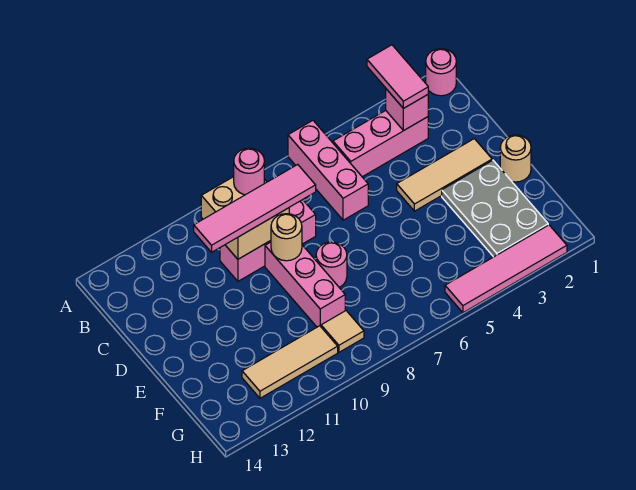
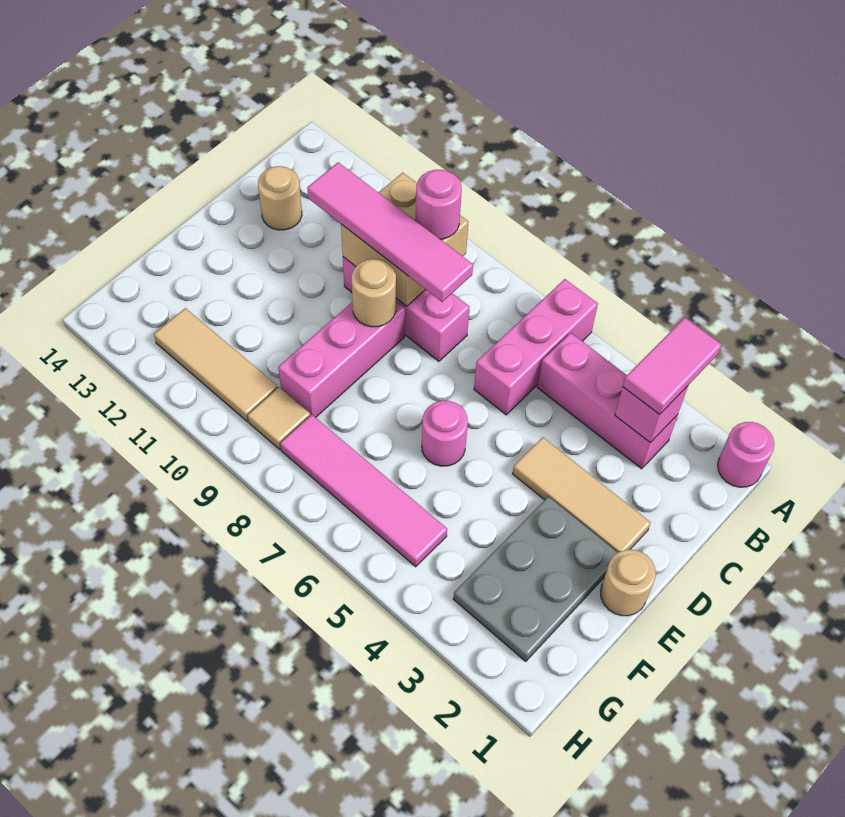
none -> tan 1x1 round brick [258,166,302,230]
pink 1x1 round brick [316,242,347,287] -> pink 1x1 round brick moved to [422,401,468,466]
pink 1x4 tile [445,225,567,313] -> pink 1x4 tile moved to [280,415,447,567]

